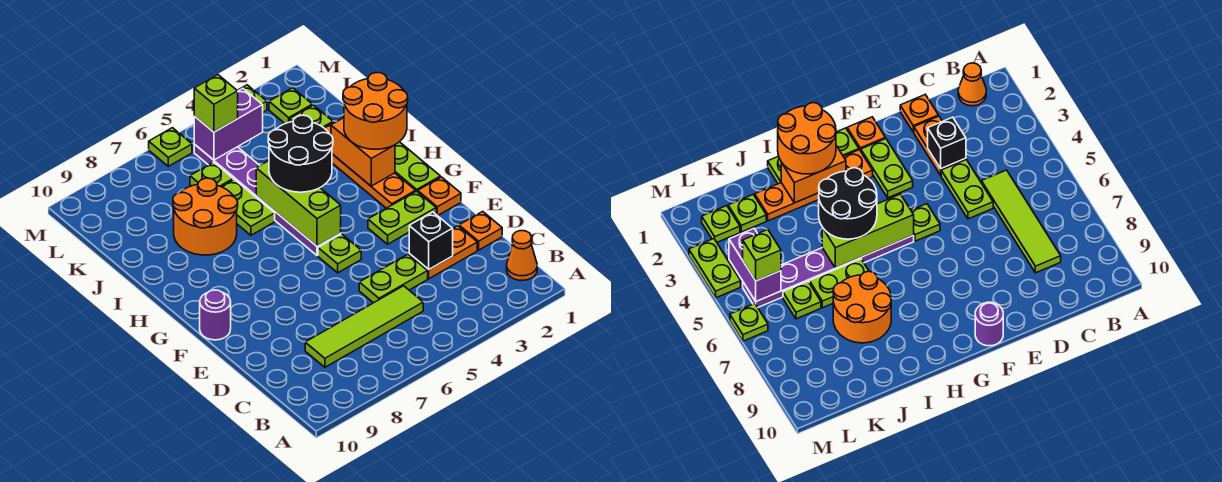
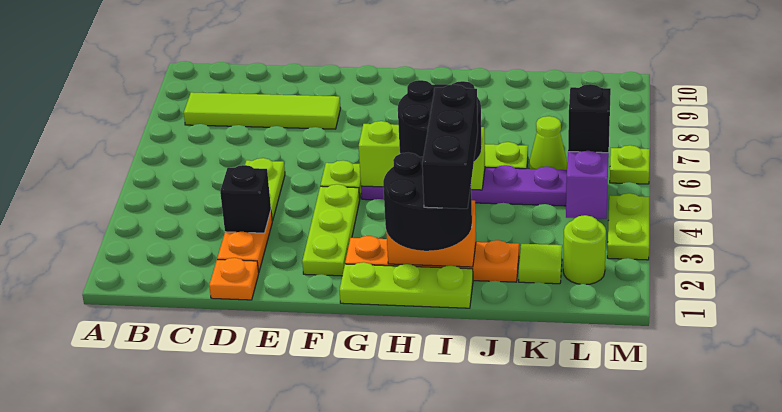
orange 1x1 cone [507,231,537,280] -> none
lime 1x4 tile [305,286,423,367] -> lime 1x4 tile turned to [184,92,341,129]
orange 1x1 plate [418,177,461,216] -> none
lime 1x2 plate [368,191,436,244] -> lime 1x3 plate [302,184,360,276]
purple 1x1 round brick [200,290,231,340] -> none
orange 2x2 round brick [343,73,408,149] -> black 2x2 round brick [383,153,472,251]
none -> black 1x3 brick [422,85,478,209]
orange 2x2 round brick [173,178,238,255] -> none
lime 1x1 plate [290,105,333,128] -> lime 1x1 tile [519,244,562,284]
lime 1x1 plate [190,162,233,187] -> lime 1x1 cone [529,116,567,170]
lime 1x1 plate [269,88,312,124] -> lime 1x1 round brick [563,215,606,284]
lime 1x1 brick [194,75,238,132] -> black 1x1 brick [568,84,611,153]

